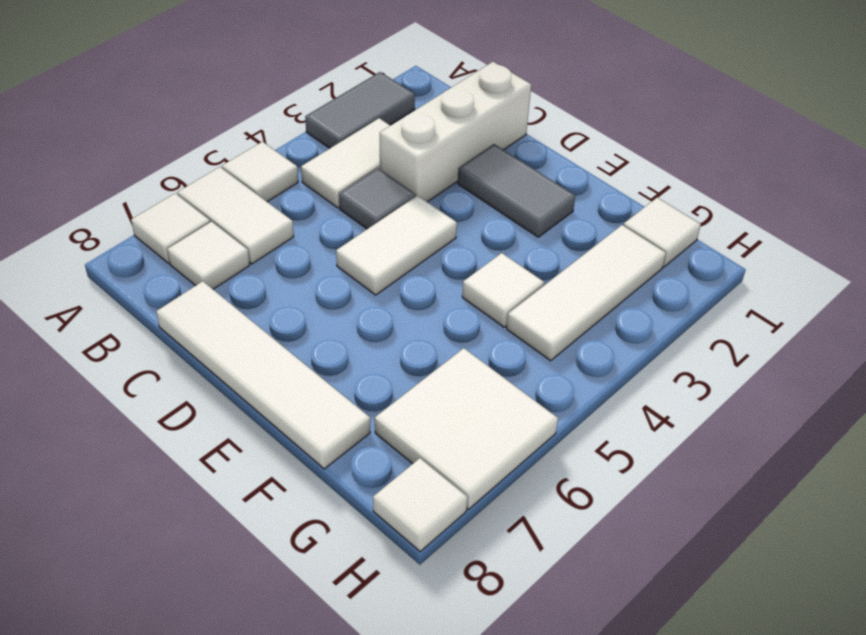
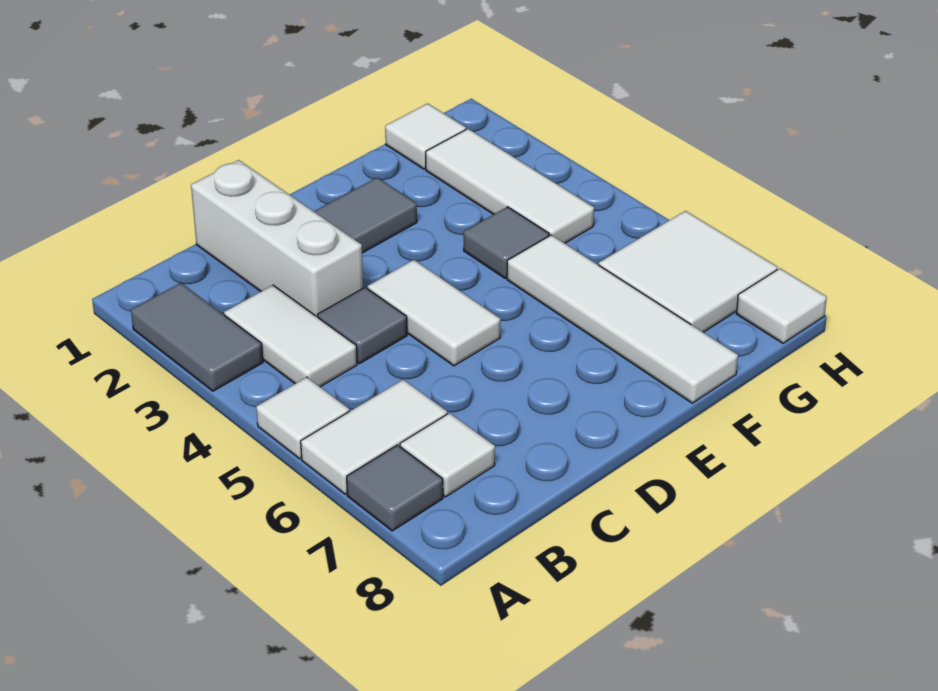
white 1x1 tile [131,193,210,263] -> grey 1x1 tile [347,445,443,531]
white 1x4 tile [156,281,370,469] -> white 1x4 tile turned to [507,235,738,403]
white 1x1 tile [462,253,544,327] -> grey 1x1 tile [464,207,549,278]

